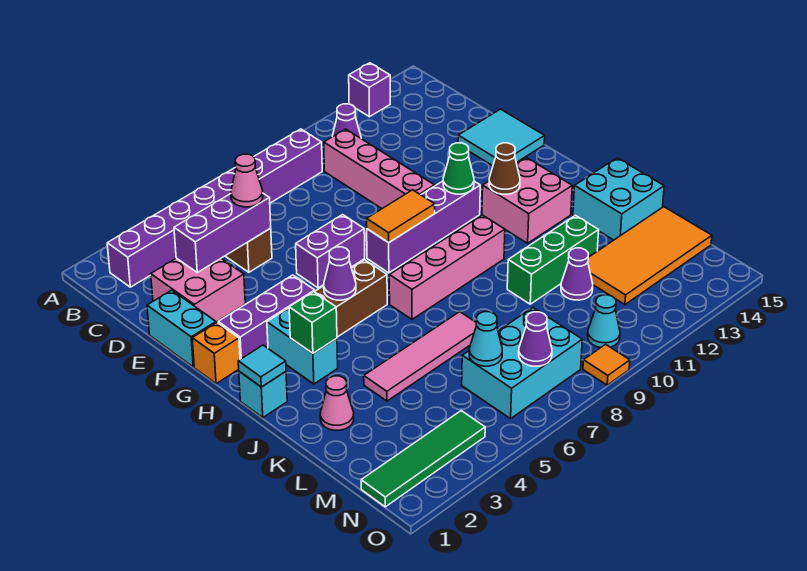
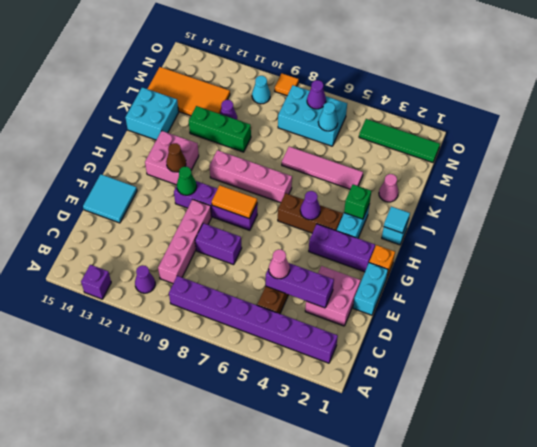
purple 1x2 brick [296,215,365,288] -> purple 1x2 brick moved to [195,223,242,265]

